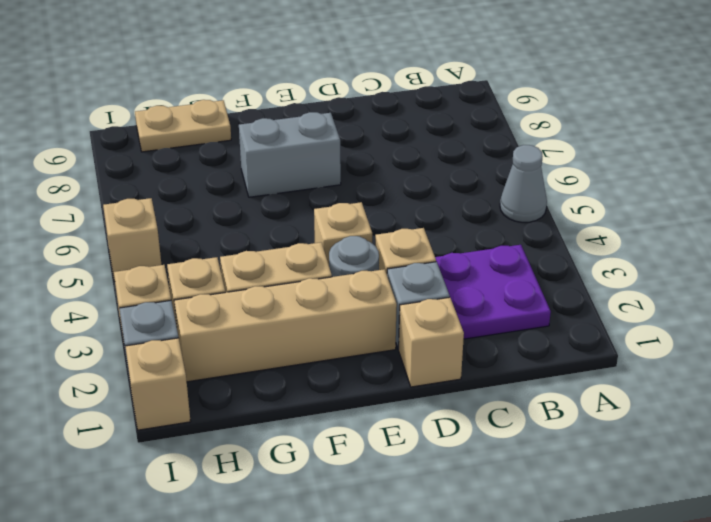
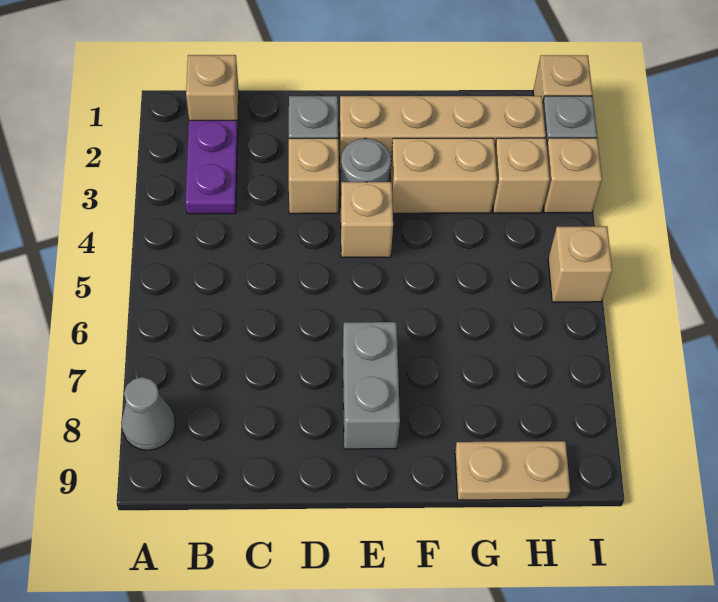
grey 1x1 cone [500,145,547,222] -> grey 1x1 cone moved to [121,377,175,450]
purple 2x2 plate [435,245,551,339] -> purple 1x2 plate [185,120,238,214]
tan 1x1 brick [399,297,464,387] -> tan 1x1 brick moved to [186,55,239,128]
grey 1x2 brick [239,112,341,197] -> grey 1x2 brick turned to [343,322,400,449]

